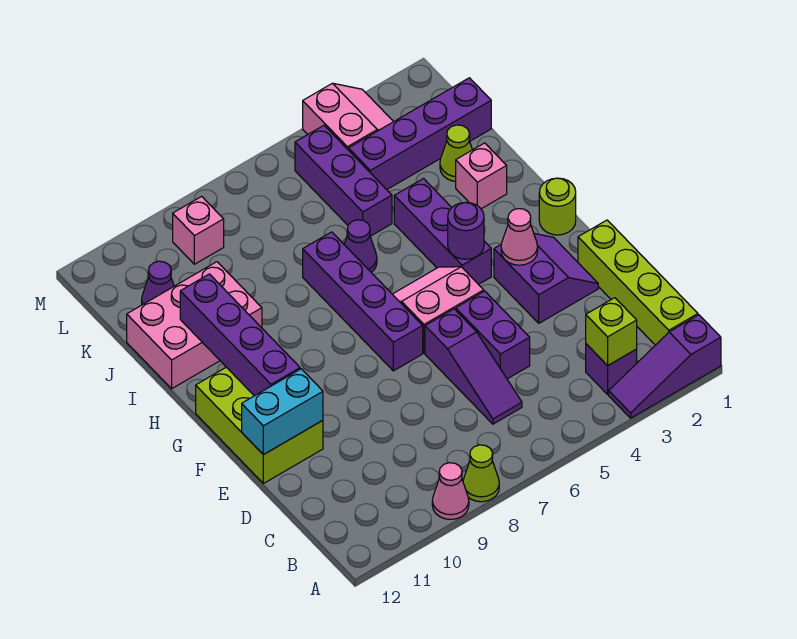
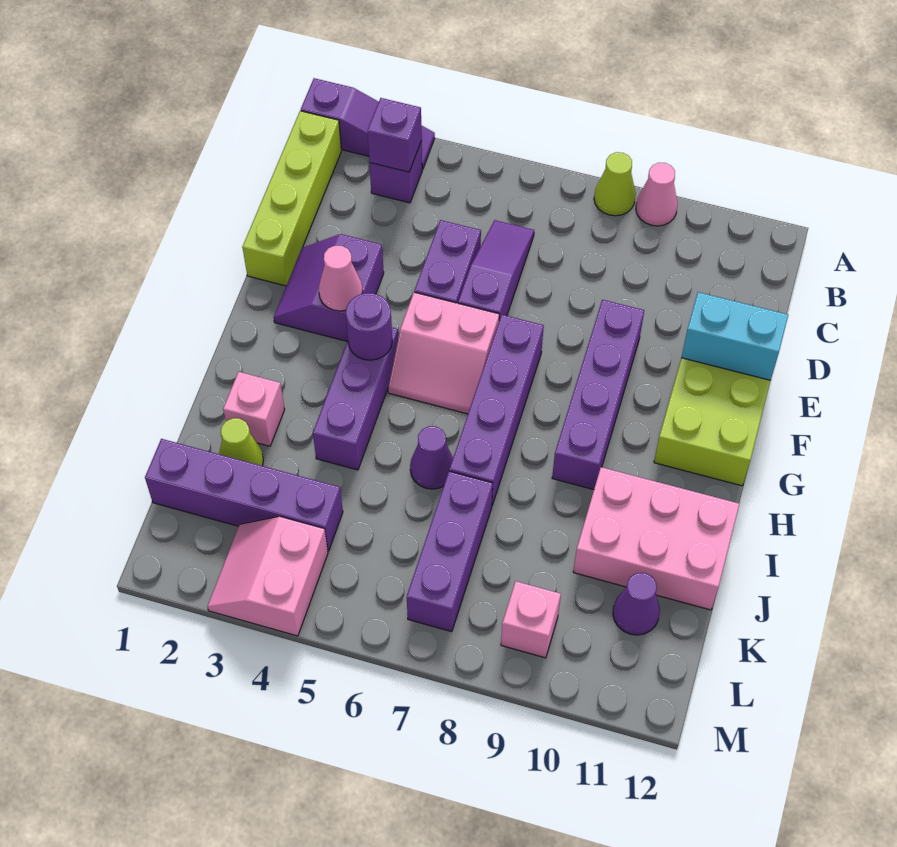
lime 1x1 brick [586,298,637,366] -> purple 1x1 brick [368,98,422,172]
purple 1x4 brick [180,274,300,396] -> purple 1x4 brick moved to [552,300,644,490]
lime 1x1 round brick [539,178,576,235] -> none
purple 1x3 brick [295,125,392,236] -> purple 1x3 brick moved to [407,471,493,632]

